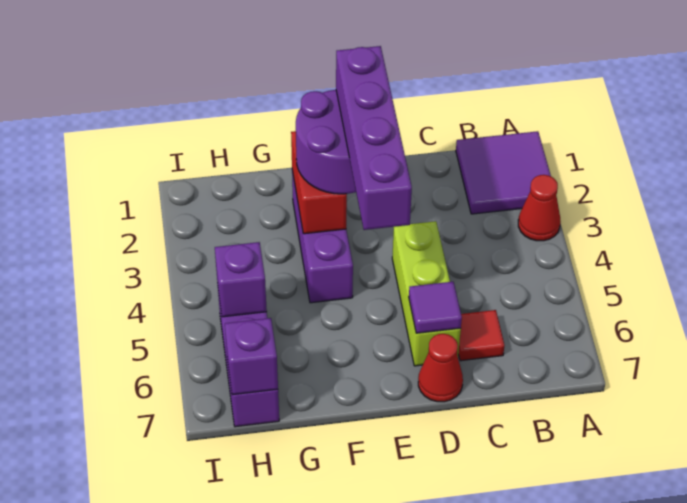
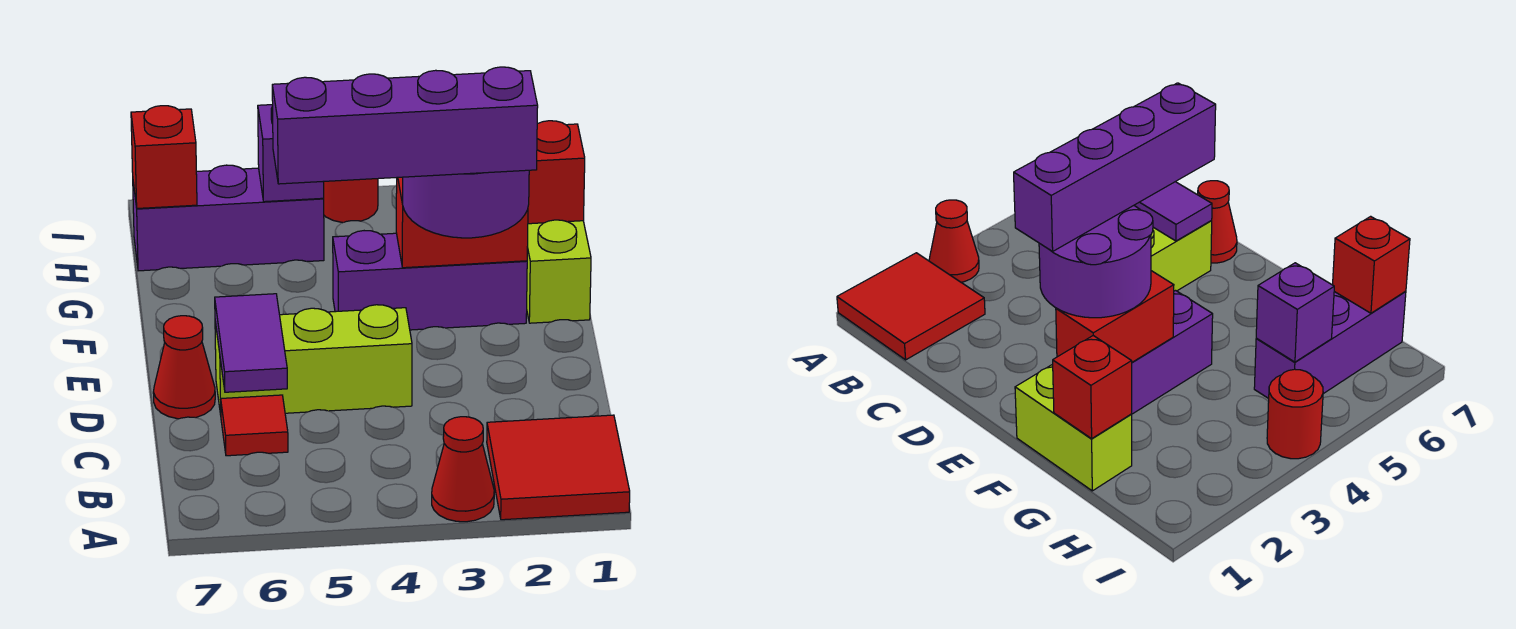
purple 2x2 tile [456,131,551,214] -> red 2x2 tile [487,415,630,520]
purple 1x1 tile [409,282,462,333] -> purple 1x2 tile [215,294,287,392]
none -> lime 1x2 brick [527,220,591,323]
none -> red 1x1 brick [528,121,585,224]
purple 1x1 brick [225,318,278,395] -> red 1x1 brick [131,106,197,208]
none -> red 1x1 round brick [324,179,378,223]

